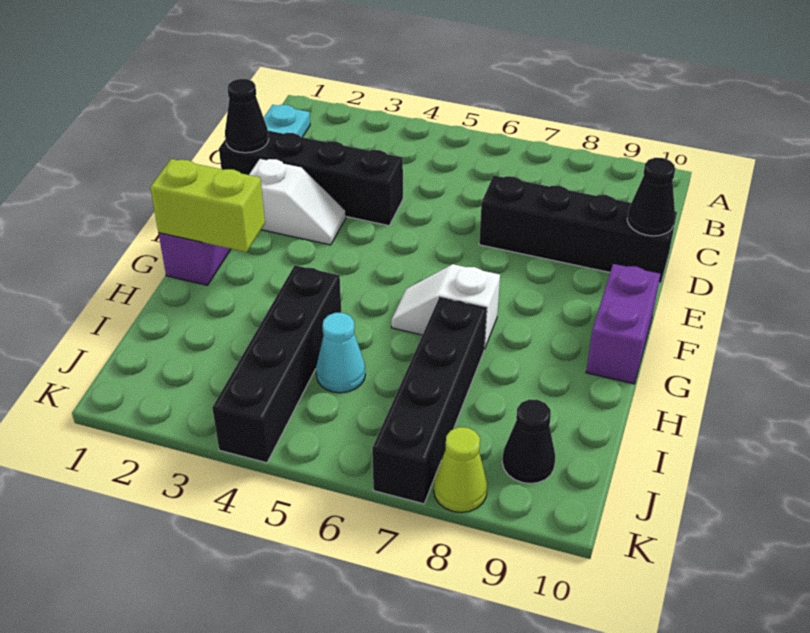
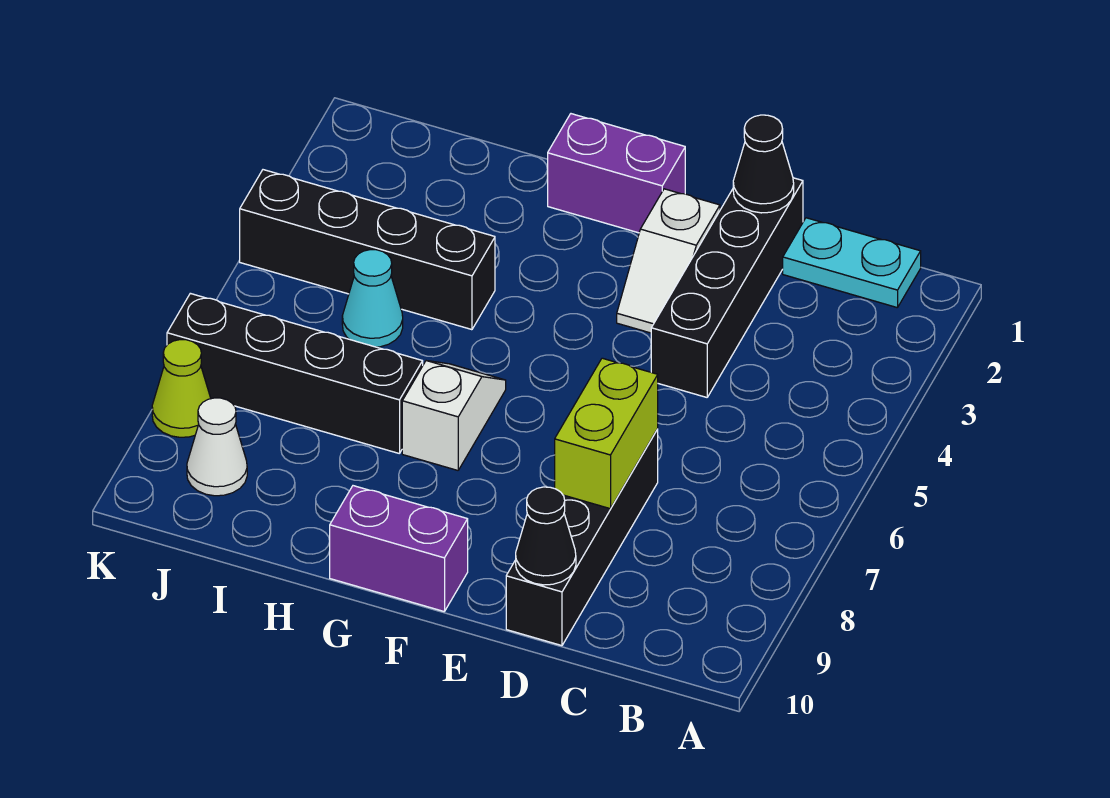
lime 1x2 brick [150,159,265,252] -> lime 1x2 brick moved to [555,358,658,509]
black 1x1 cone [502,399,555,484] -> white 1x1 cone [187,398,247,496]

